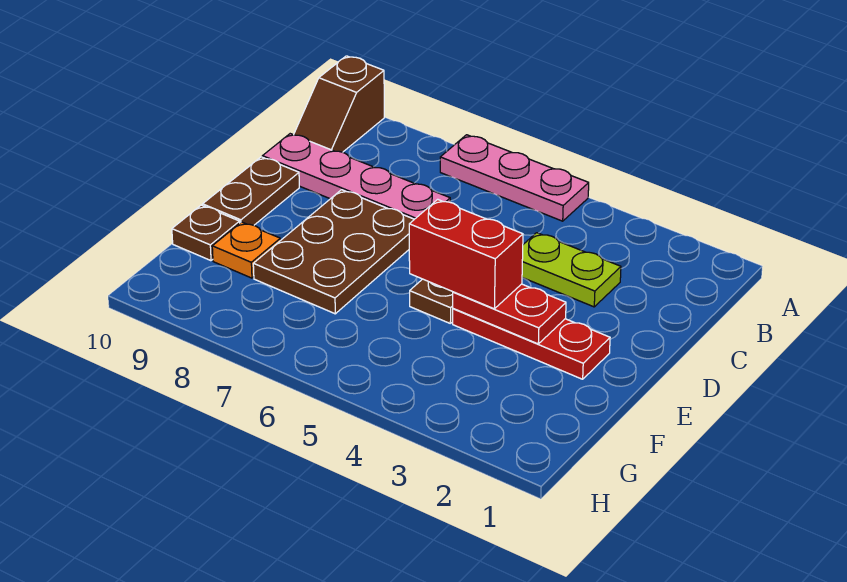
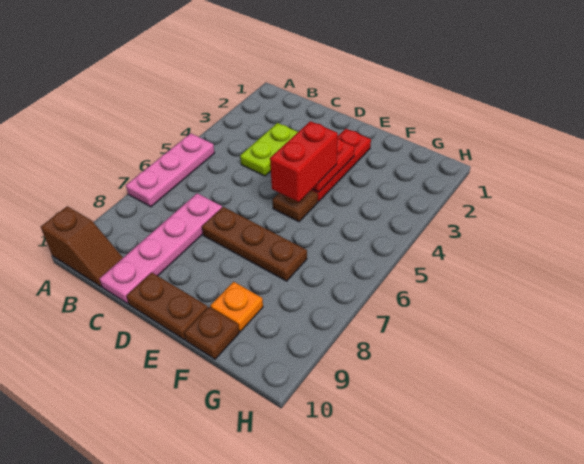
brown 2x3 plate [253,190,414,314] -> brown 1x3 plate [202,207,307,281]

